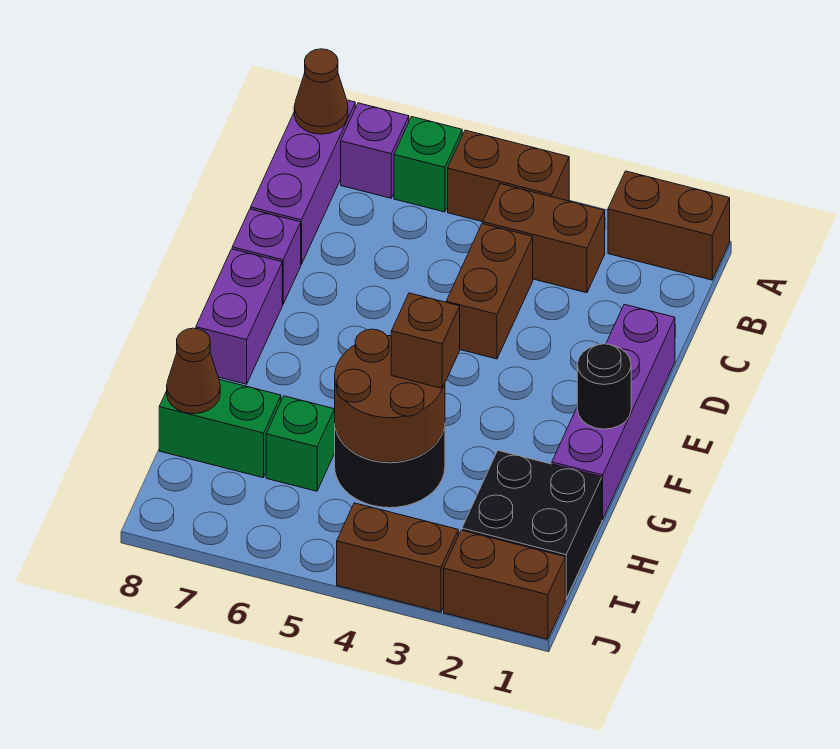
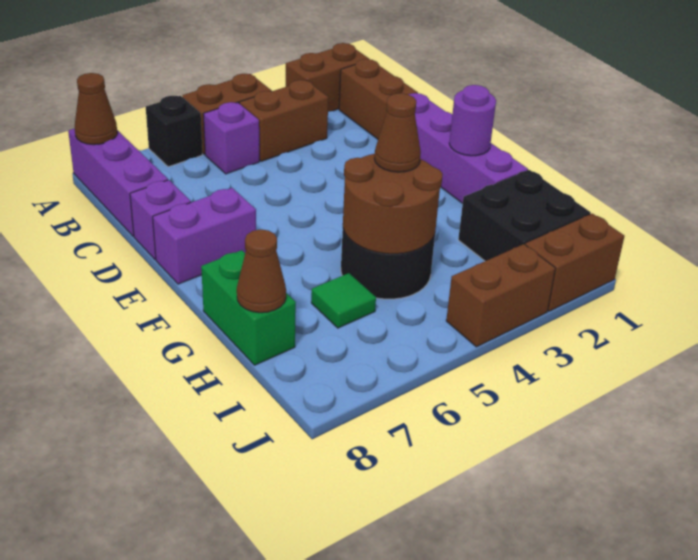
green 1x1 brick [394,117,462,212] -> black 1x1 brick [146,96,202,167]
purple 1x1 brick [341,103,409,198] -> purple 1x1 brick moved to [203,102,259,174]
brown 1x2 brick [446,224,533,359] -> brown 1x2 brick moved to [339,59,418,139]
purple 1x2 brick [196,249,282,384] -> purple 1x2 brick turned to [153,188,256,284]
black 1x1 round brick [577,344,631,429] -> purple 1x1 round brick [449,85,496,156]
brown 1x1 brick [391,293,460,388] -> brown 1x1 cone [374,93,421,172]
green 1x1 brick [266,396,335,491] -> green 1x1 tile [311,273,376,328]
green 1x2 brick [159,379,281,478] -> green 1x2 brick turned to [201,250,296,365]

